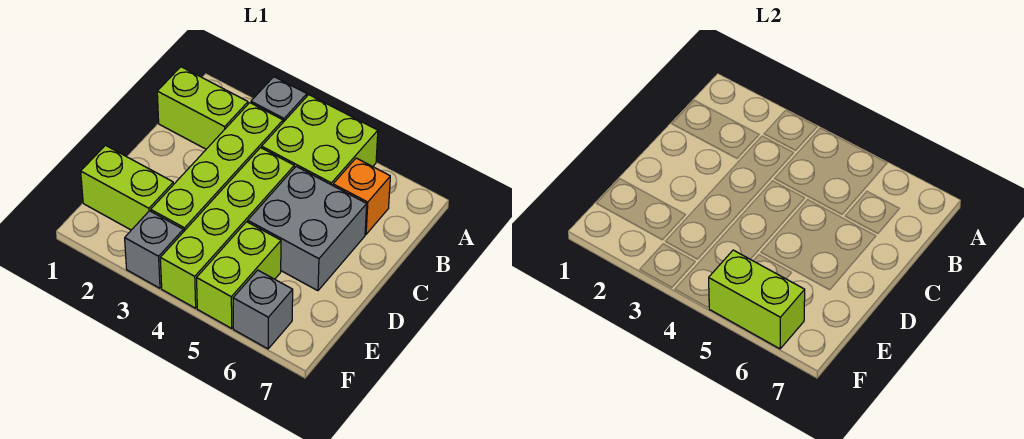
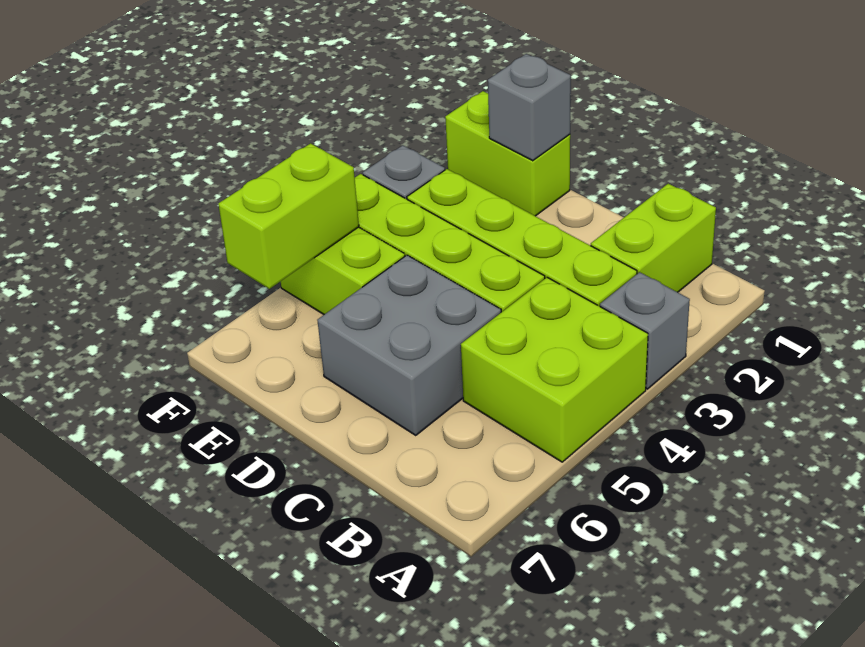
orange 1x1 brick [333,158,390,234] -> none
lime 1x2 brick [81,145,174,230] -> lime 1x2 brick turned to [445,91,570,216]
grey 1x1 brick [233,270,293,349] -> grey 1x1 brick moved to [488,54,571,161]

